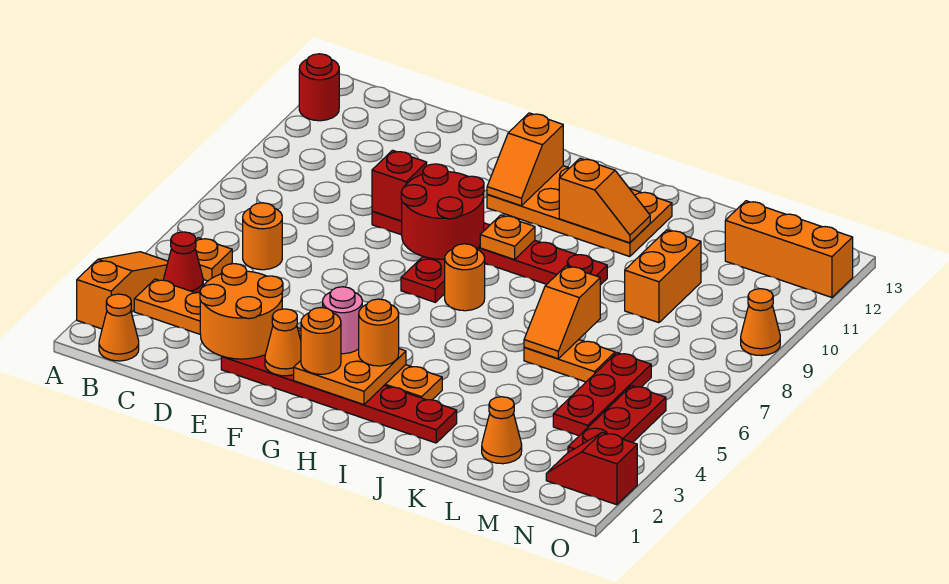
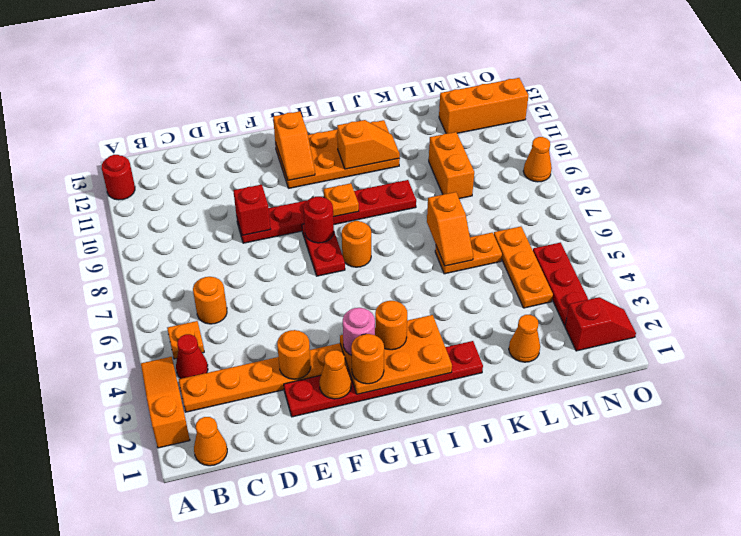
orange 2x2 round brick [200,264,283,359] -> orange 1x1 round brick [277,330,311,379]
red 2x2 round brick [401,164,484,259] -> red 1x1 round brick [303,197,334,243]
orange 2x2 plate [294,349,406,405] -> orange 2x3 plate [340,315,452,394]
red 1x3 plate [553,353,651,436] -> orange 1x3 plate [494,226,553,308]
red 1x2 slope [546,432,637,505] -> red 1x2 slope turned to [565,297,636,351]

